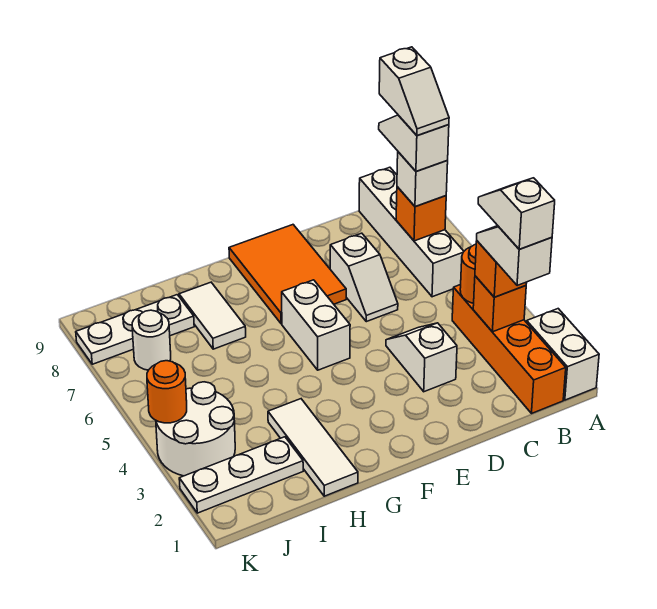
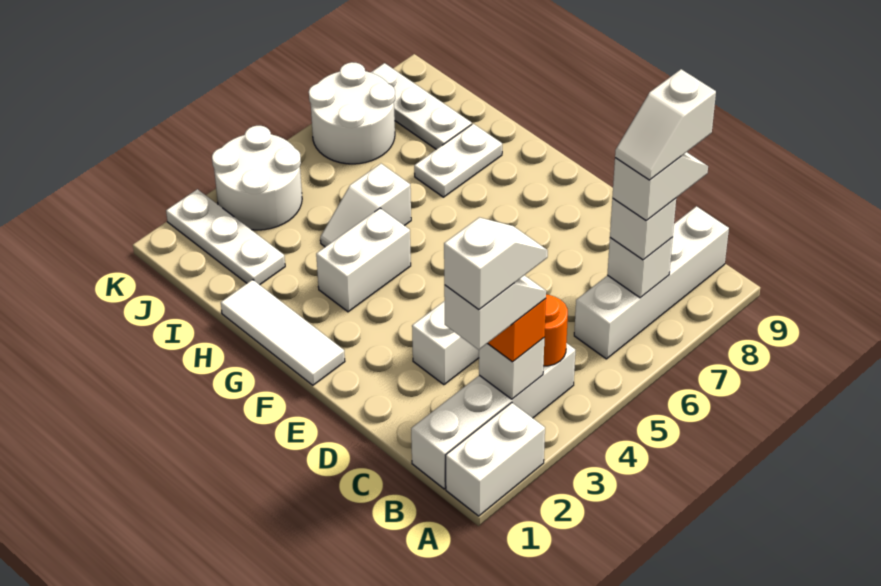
orange 1x4 brick [452,285,566,414] -> white 1x4 brick [411,343,575,489]
orange 1x1 brick [473,276,526,332] -> white 1x1 brick [479,338,544,399]
orange 1x1 brick [396,187,446,241] -> white 1x1 brick [607,237,673,298]
white 1x2 slope [330,233,398,322] -> white 1x2 slope moved to [320,164,411,247]
orange 2x3 tile [229,225,346,324] -> none
white 1x2 brick [282,280,350,370] -> white 1x2 brick moved to [316,208,411,312]
white 1x3 tile [268,399,358,496] -> white 1x3 tile turned to [221,280,345,385]
white 1x2 tile [179,282,246,349] -> white 1x2 plate [414,124,502,197]
white 1x1 round brick [132,310,171,370] -> white 2x2 round brick [309,62,395,164]
orange 1x1 round brick [147,361,187,423] -> none

